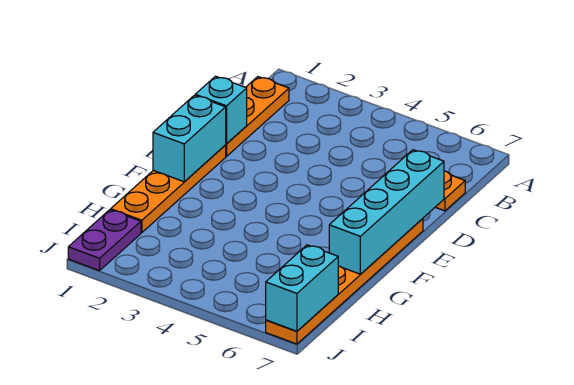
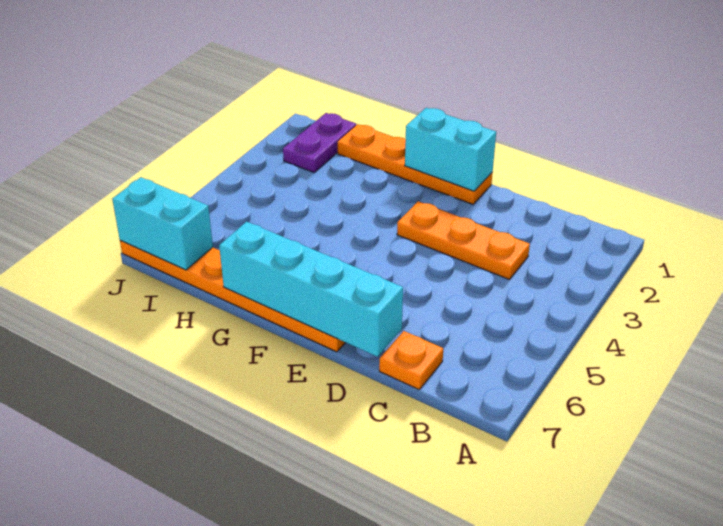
orange 1x3 plate [226,77,289,156] -> orange 1x3 plate moved to [397,201,530,279]
cyan 1x1 brick [195,76,247,144] -> none
purple 1x2 plate [68,210,141,271] -> purple 1x2 plate turned to [283,113,356,172]

